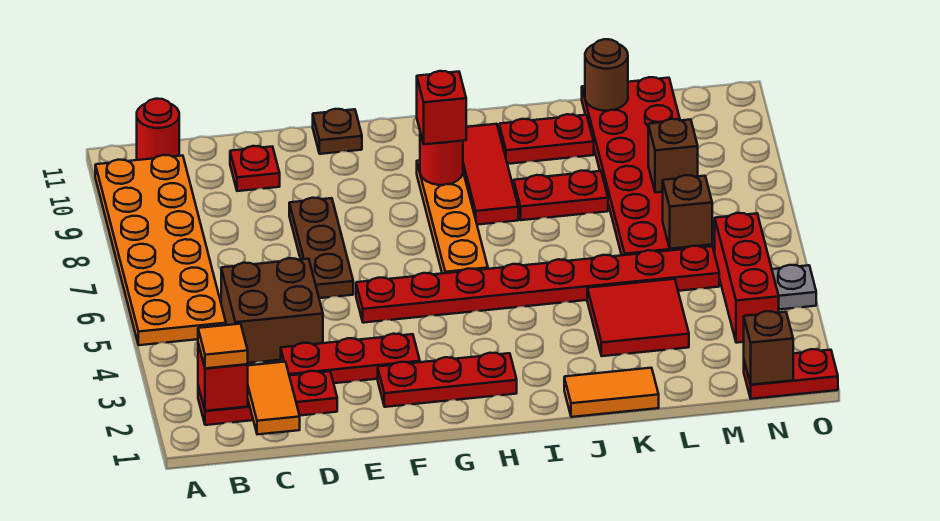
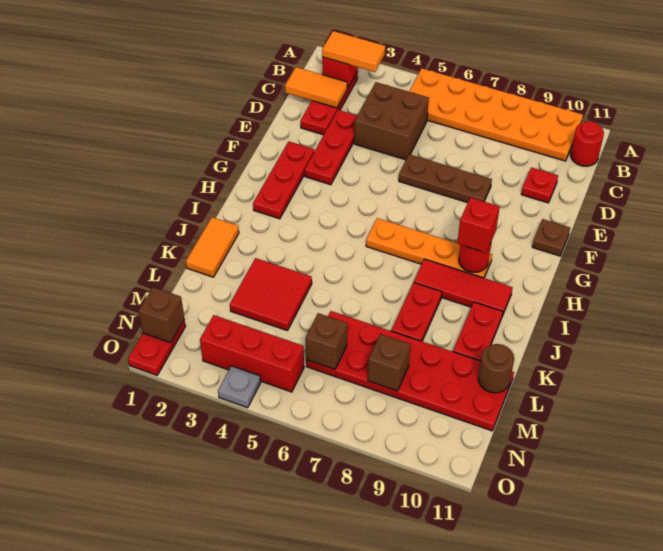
orange 1x1 tile [198,324,248,368] -> orange 1x2 tile [322,31,385,72]
red 1x8 plate [356,246,719,323] -> none

